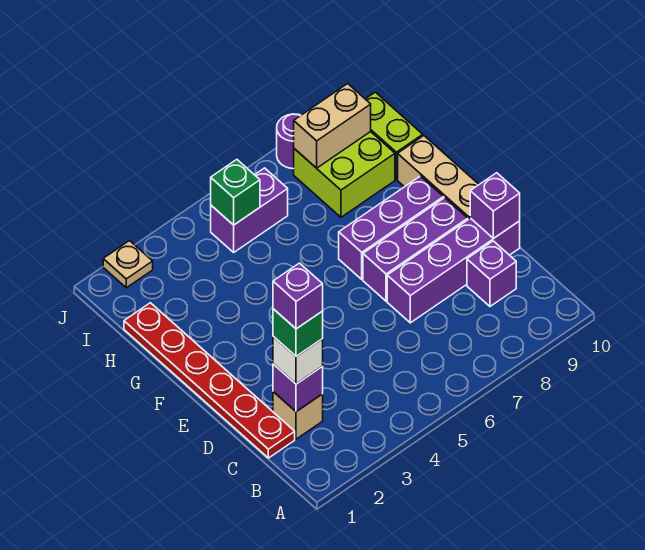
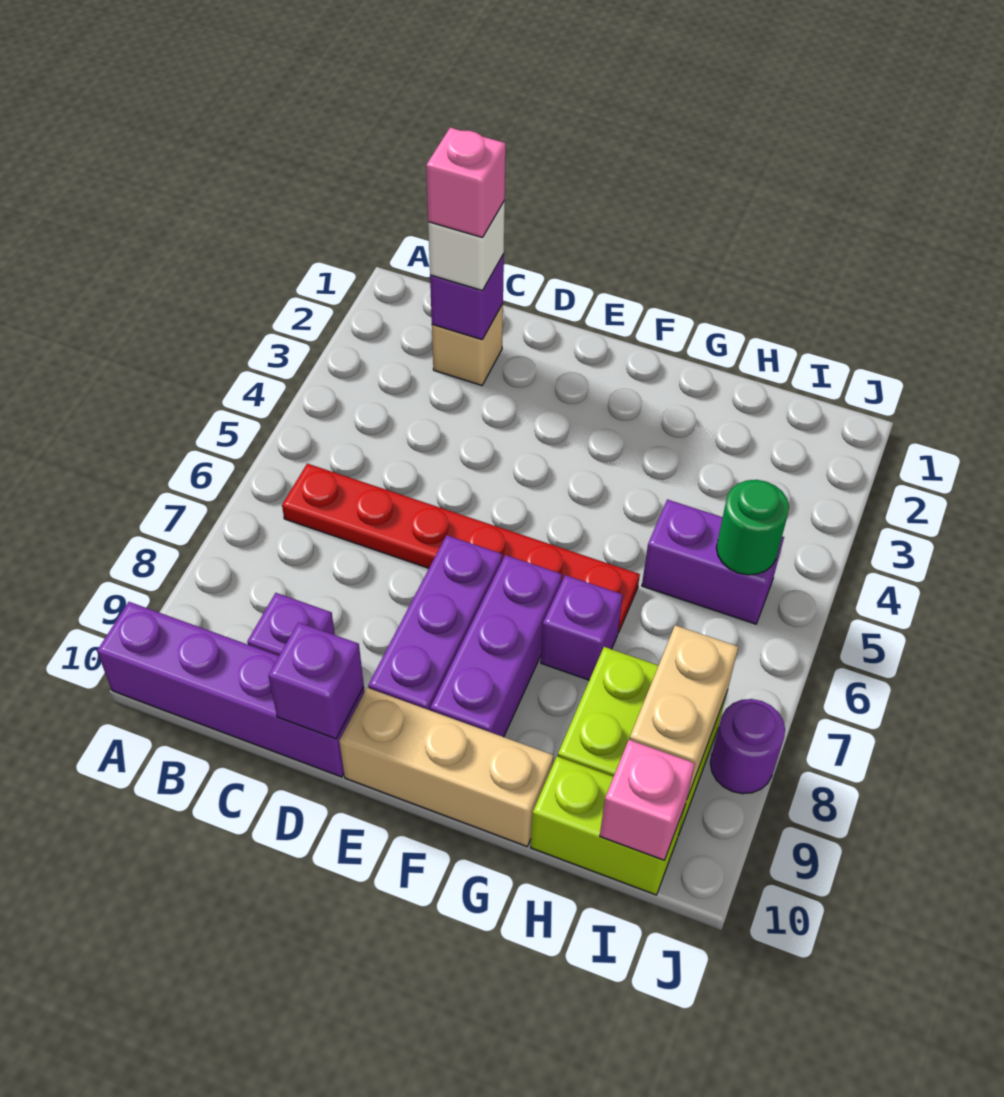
red 1x6 plate [124,303,295,458] -> red 1x6 plate moved to [282,464,640,633]
green 1x1 brick [273,309,323,356] -> pink 1x1 brick [426,128,506,238]
purple 1x1 brick [273,263,323,329] -> purple 1x1 brick moved to [541,575,623,680]
purple 1x4 brick [387,218,520,323] -> purple 1x4 brick turned to [97,602,364,777]
purple 1x2 brick [211,168,288,252] -> purple 1x2 brick turned to [642,499,784,624]
green 1x1 brick [211,160,260,225] -> green 1x1 round brick [717,480,789,575]
none -> pink 1x1 brick [600,740,695,860]
tan 1x1 plate [103,241,153,288] -> none

